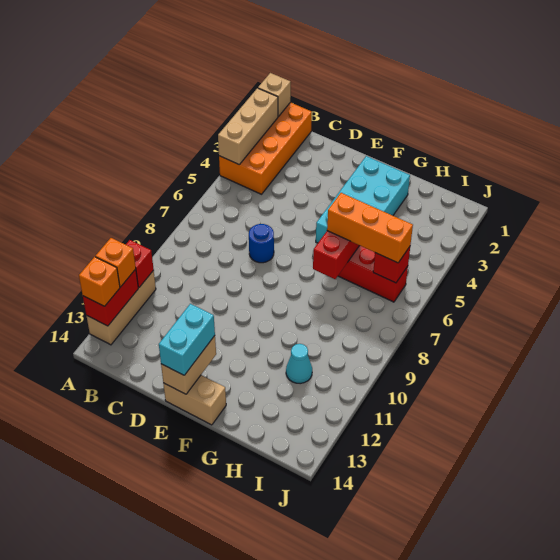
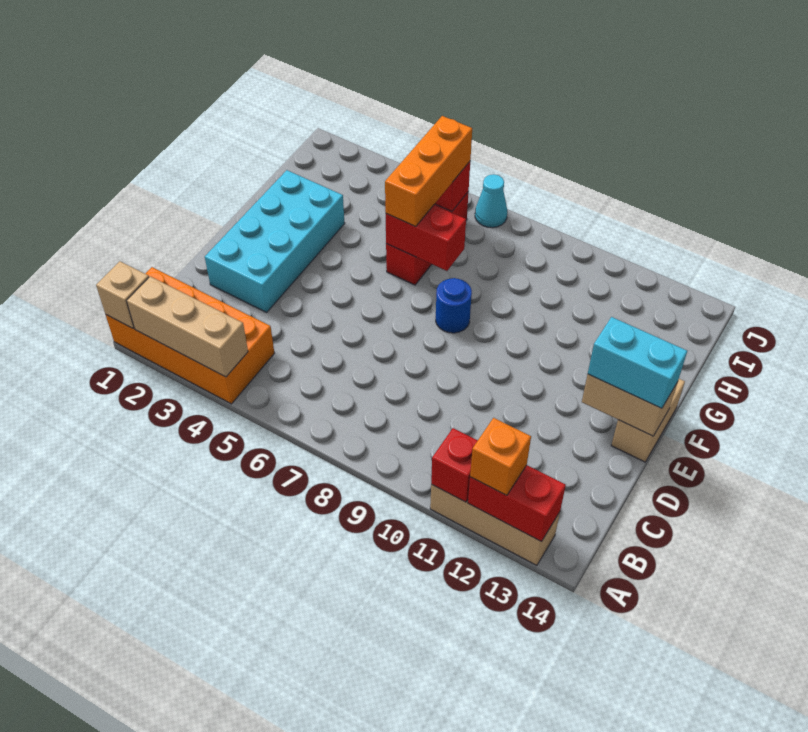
orange 1x1 brick [79,257,120,306] -> none
blue 1x1 round brick [249,224,274,263] -> blue 1x1 round brick moved to [436,278,472,333]
cyan 2x4 brick [316,156,410,243] -> cyan 2x4 brick turned to [205,170,345,312]
cyan 1x1 cone [286,344,312,384] -> cyan 1x1 cone moved to [475,174,507,228]

